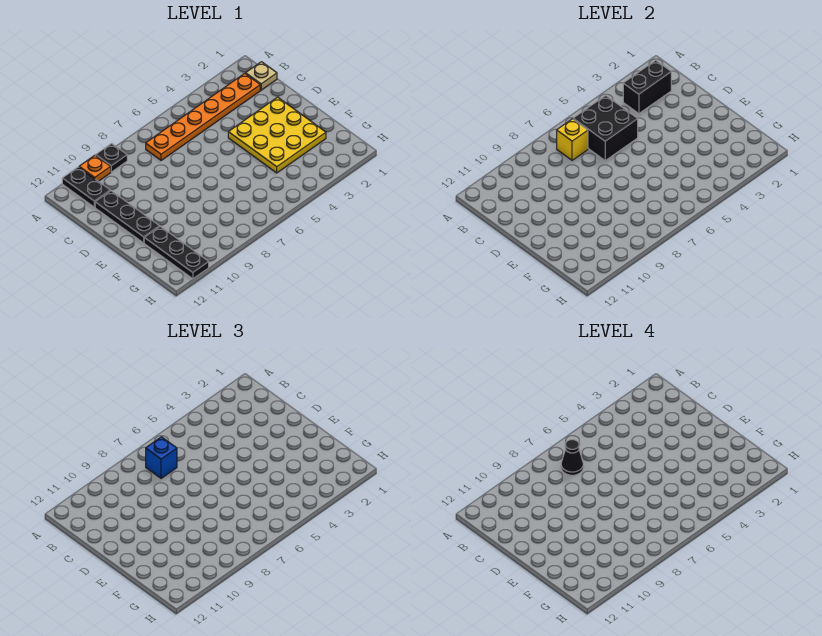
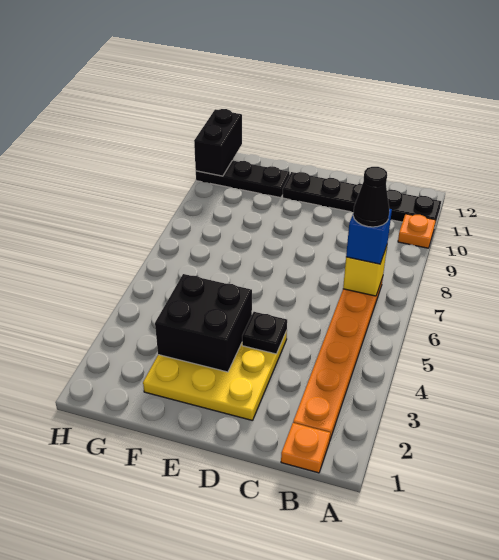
black 1x1 plate [96,143,127,172] -> black 1x1 plate moved to [242,312,287,354]
tan 1x1 plate [246,62,277,90] -> orange 1x1 plate [281,423,330,473]
black 1x2 brick [623,60,671,114] -> black 1x2 brick moved to [194,109,242,176]
black 2x2 brick [573,95,638,160] -> black 2x2 brick moved to [155,274,252,372]

